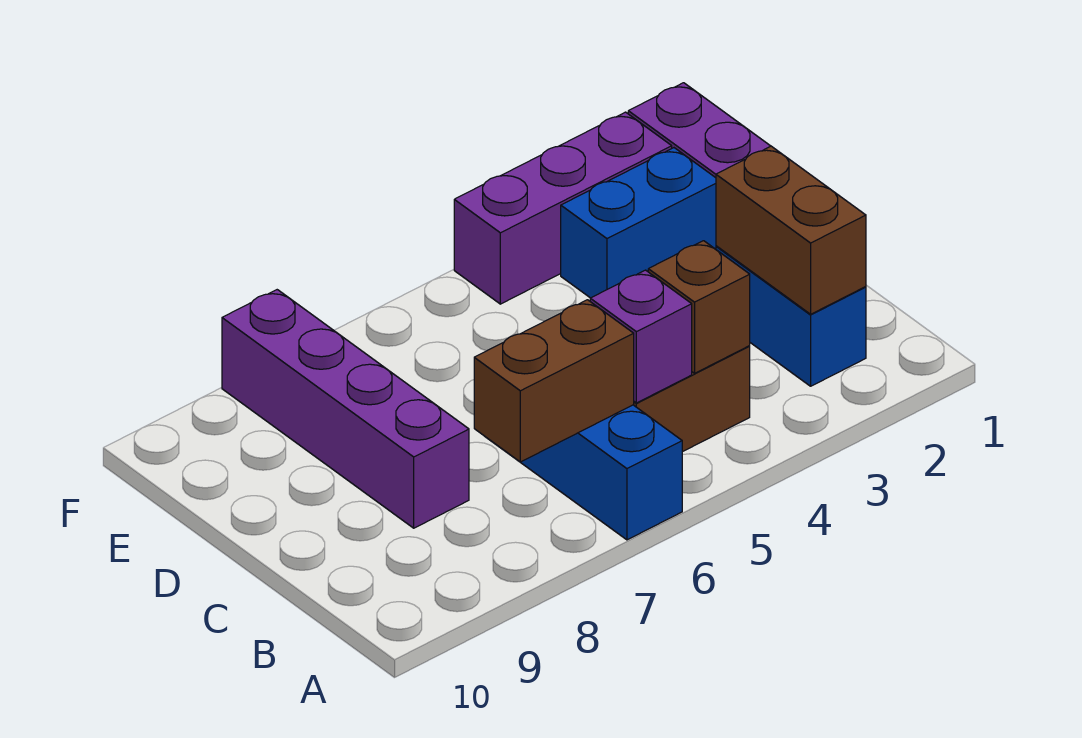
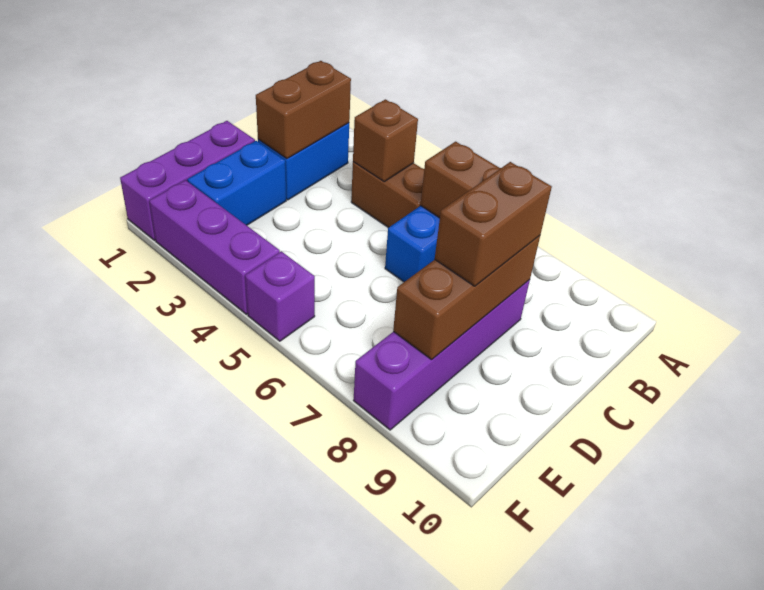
purple 1x1 brick [590,270,692,403] -> purple 1x1 brick moved to [245,251,315,341]
none -> brown 1x3 brick [393,236,540,360]
none -> brown 1x2 brick [435,162,552,286]
blue 1x2 brick [561,148,716,298] -> blue 1x2 brick turned to [187,141,286,225]

